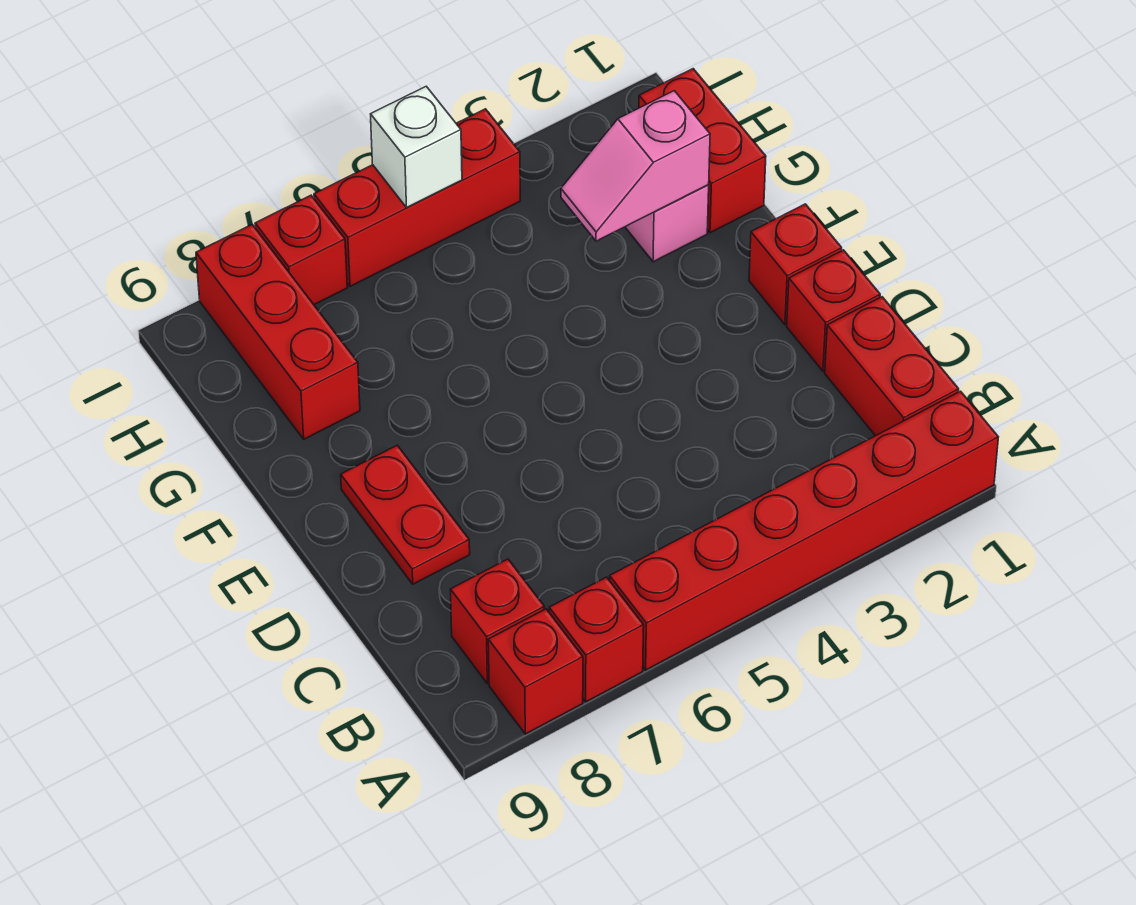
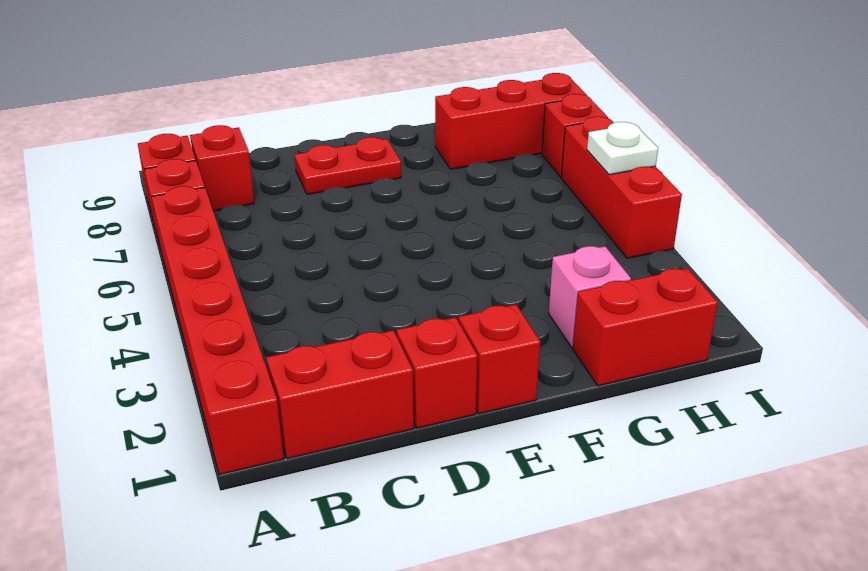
pink 1x2 slope [561,91,710,241] -> none
white 1x1 brick [371,86,462,207] -> white 1x1 plate [587,122,658,175]

